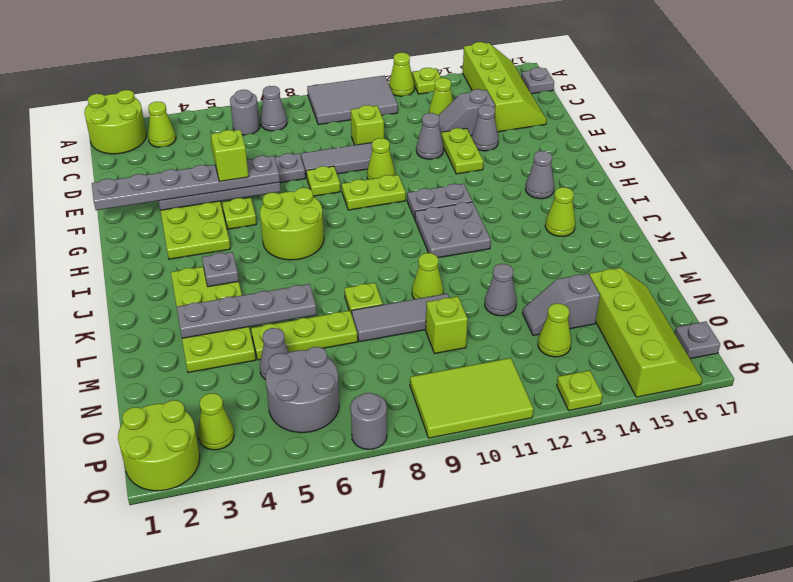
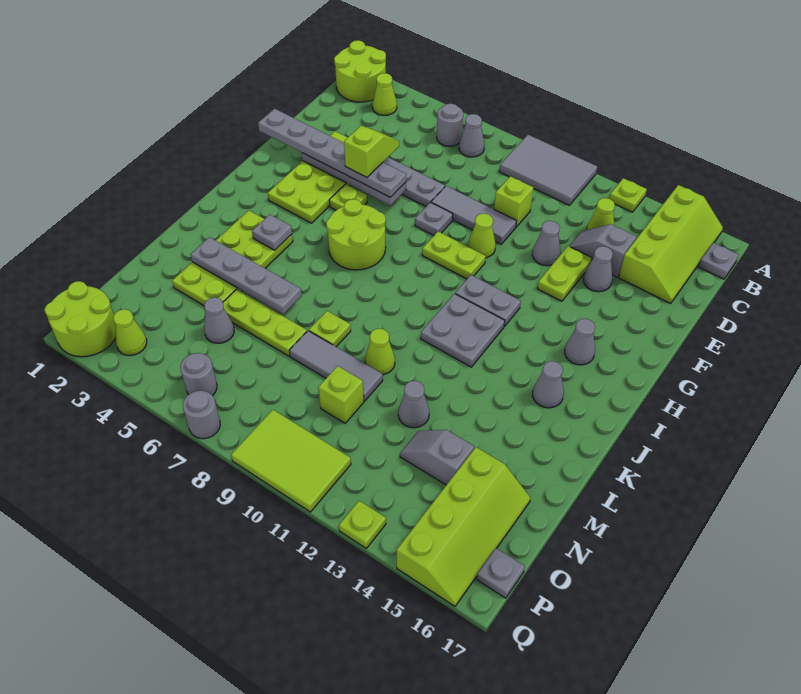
lime 1x1 cone [389,53,414,96] -> none
lime 1x1 plate [307,166,340,196] -> grey 1x1 plate [415,202,453,236]
lime 1x1 cone [545,187,575,236] -> grey 1x1 cone [533,361,564,408]
grey 2x2 round brick [266,347,339,433] -> grey 1x1 round brick [180,353,217,396]
lime 1x1 cone [538,303,571,357] -> none

